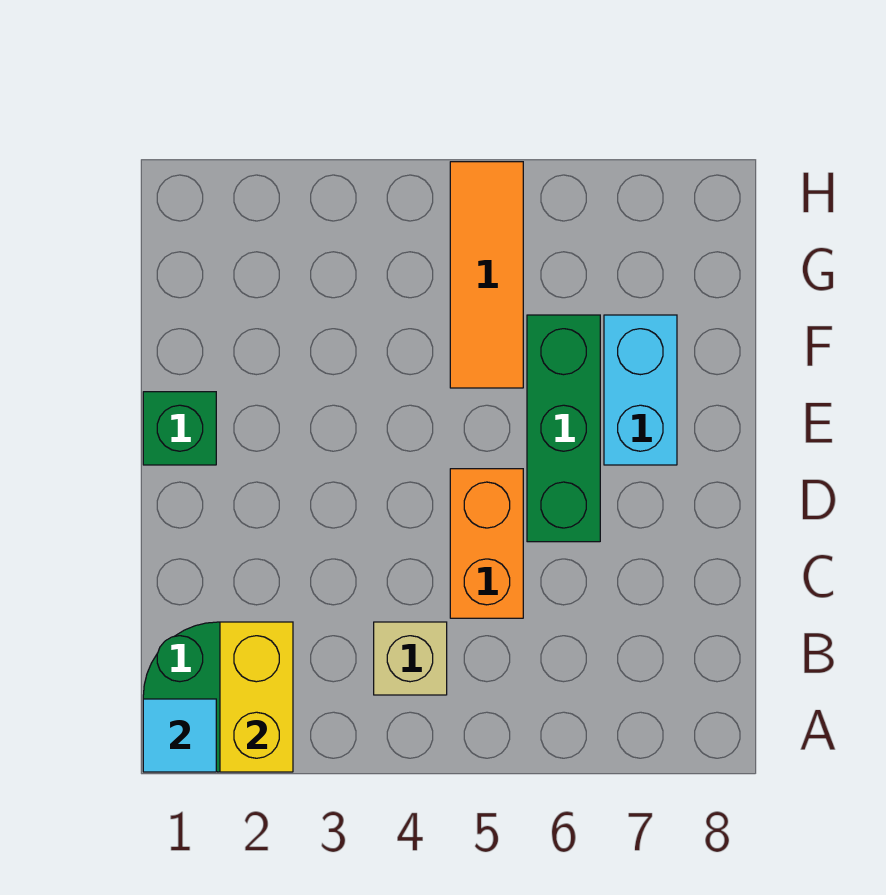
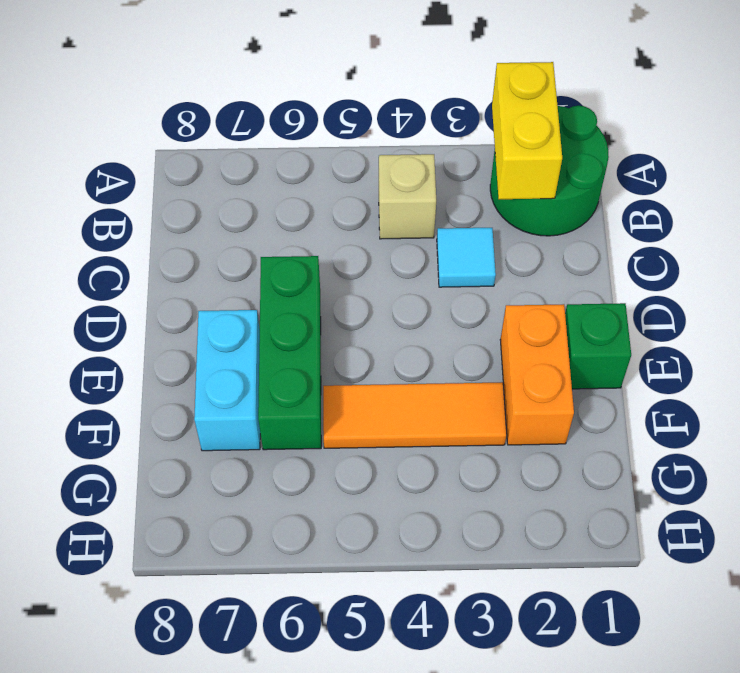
cyan 1x1 tile [143,699,216,772] -> cyan 1x1 tile moved to [437,228,496,287]
orange 1x2 brick [450,469,523,618] -> orange 1x2 brick moved to [500,304,574,445]
orange 1x3 tile [450,162,523,388] -> orange 1x3 tile turned to [323,382,506,448]

